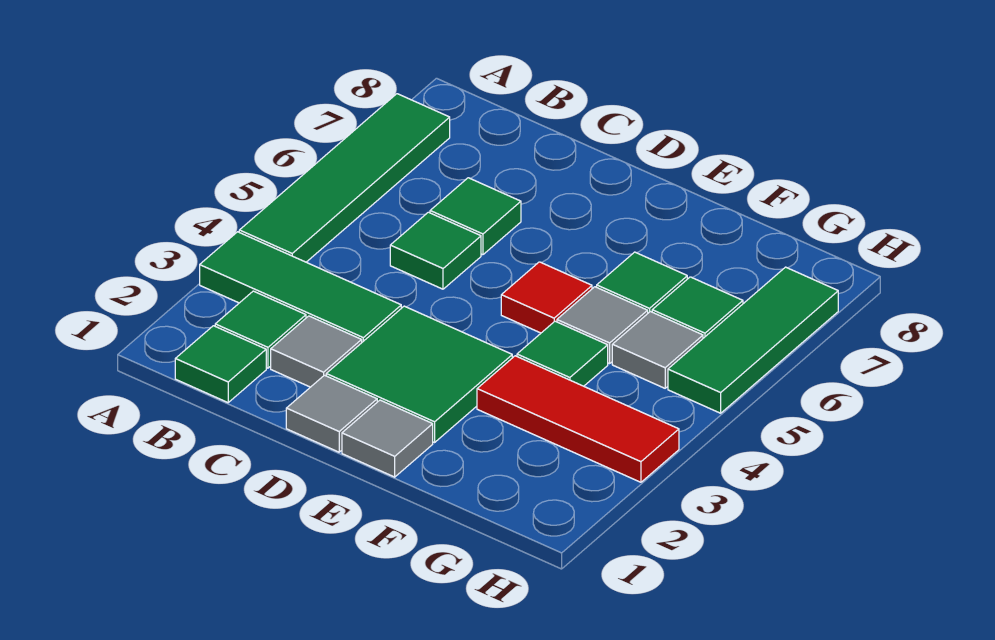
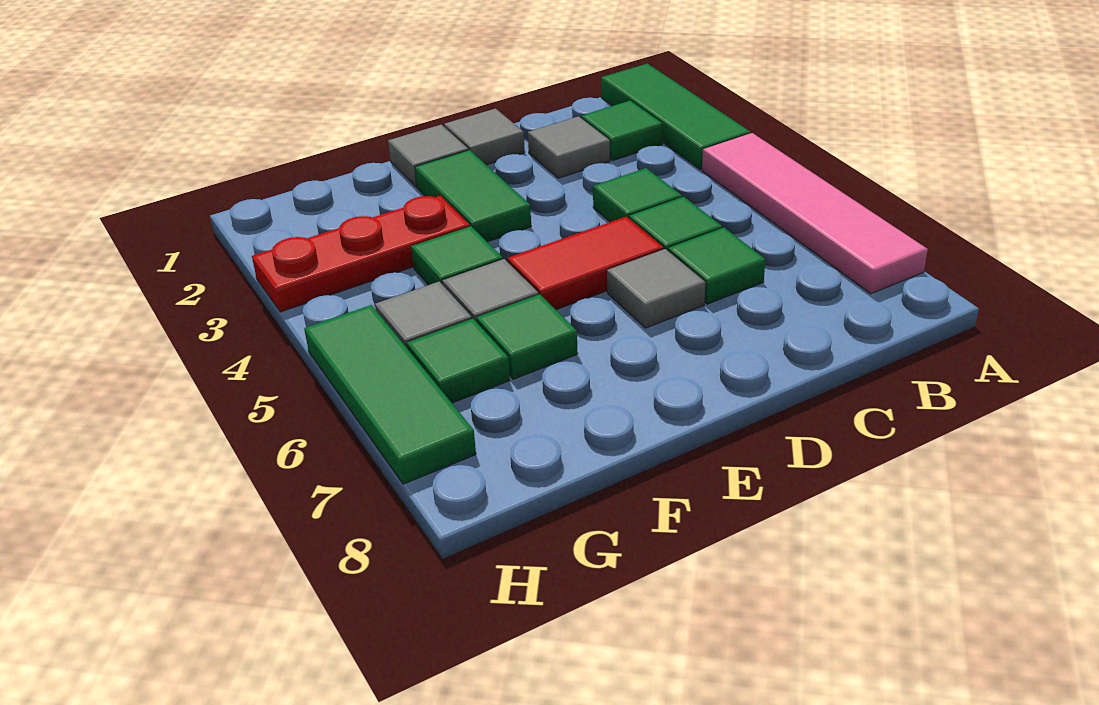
green 1x3 tile [200,232,401,342] -> green 1x3 tile turned to [601,64,750,170]
green 1x4 tile [239,94,450,262] -> pink 1x4 tile [702,133,928,294]
green 1x1 tile [175,326,266,403] -> green 1x1 tile moved to [593,168,682,222]
green 2x2 tile [326,306,512,442] -> green 1x2 tile [415,150,531,242]
none -> grey 1x1 tile [607,249,705,328]
red 1x1 tile [501,262,592,333] -> red 1x2 tile [507,217,663,310]
red 1x3 tile [477,356,679,482] -> red 1x3 plate [252,196,470,312]

